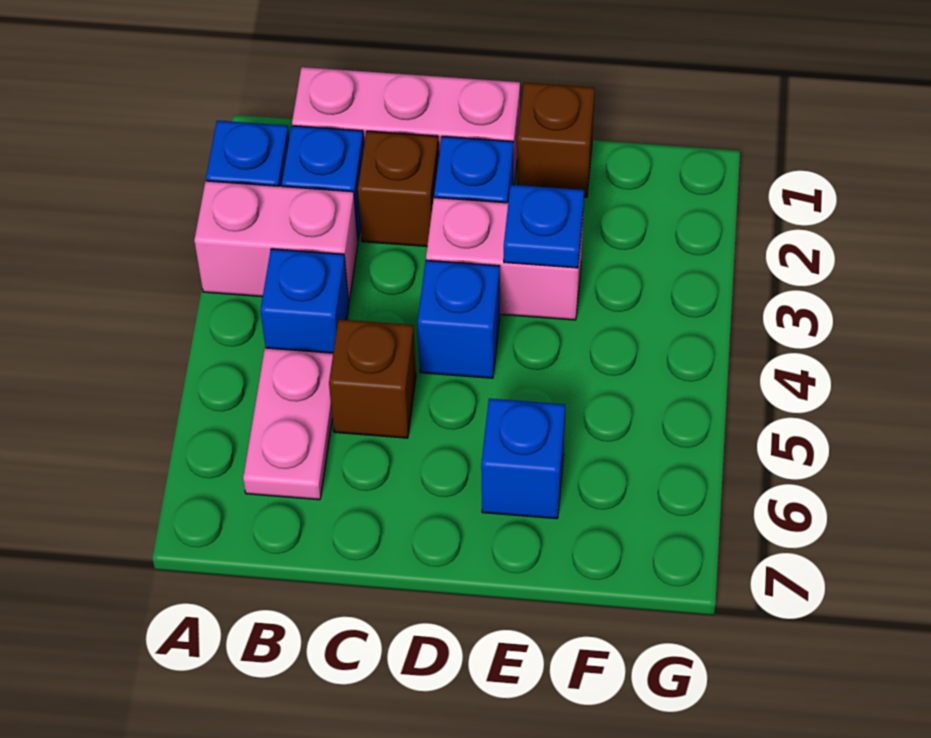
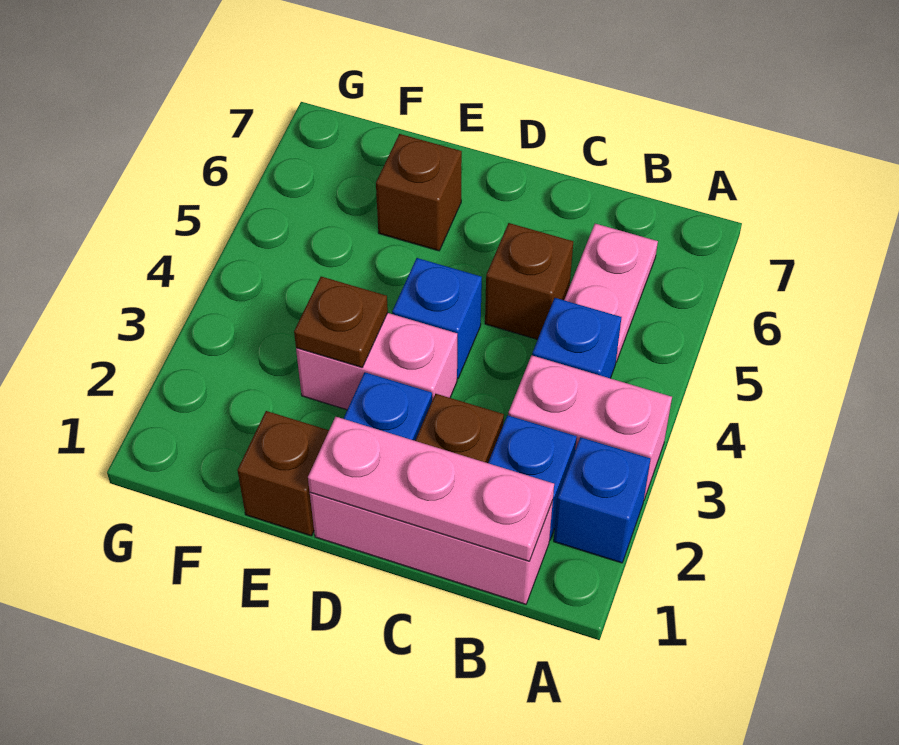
none -> pink 1x3 plate [308,417,554,561]
blue 1x1 plate [504,185,584,268] -> brown 1x1 plate [294,277,388,367]
blue 1x1 brick [481,399,565,519] -> brown 1x1 brick [376,134,462,251]

